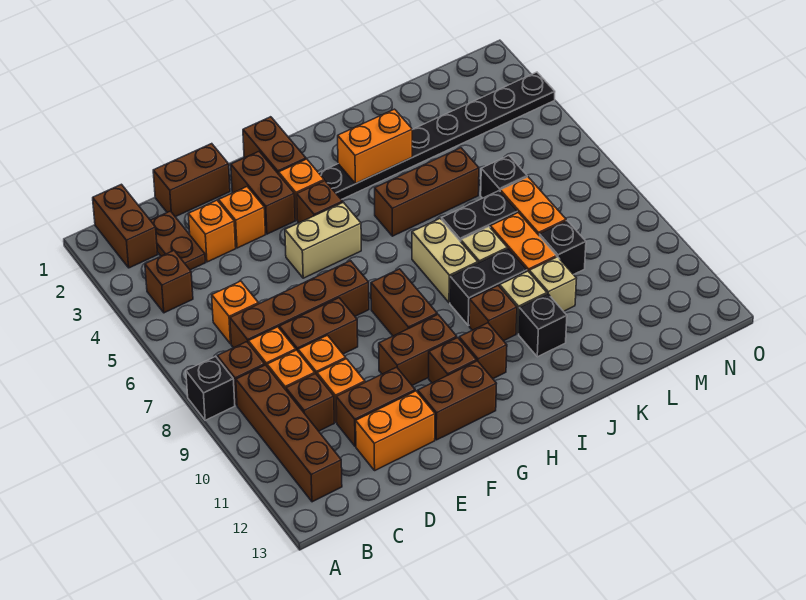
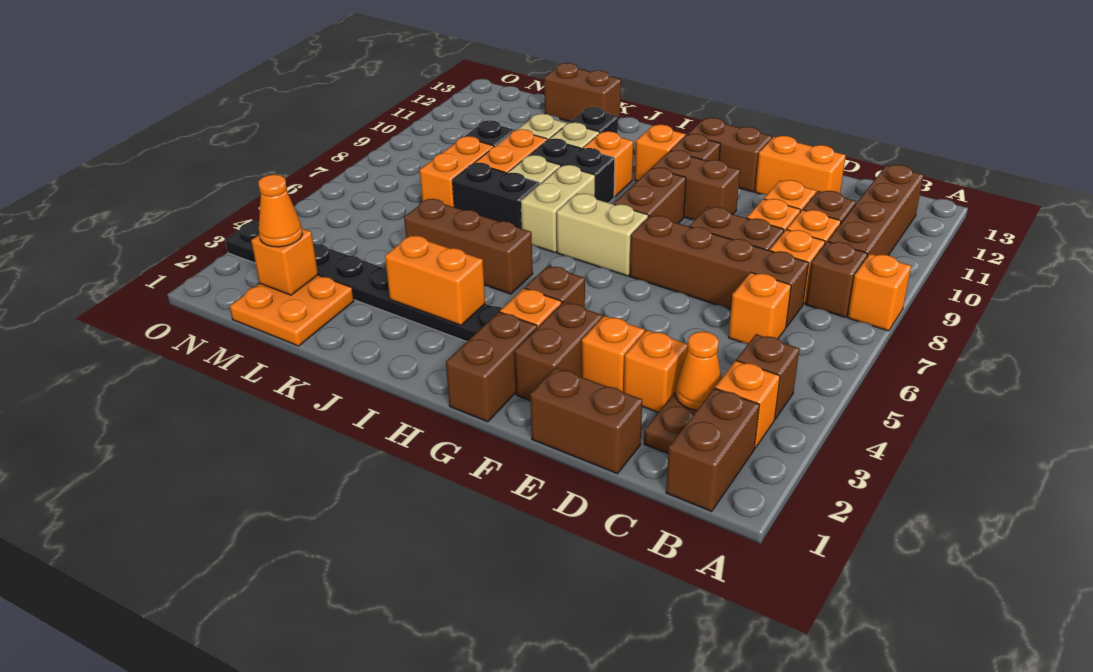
black 1x1 brick [186,356,235,420] -> orange 1x1 brick [848,254,911,331]
none -> orange 1x1 brick [715,360,780,448]
none -> orange 1x1 cone [676,331,722,410]
brown 1x2 brick [336,367,415,447] -> brown 1x2 brick moved to [544,63,621,122]
tan 1x2 brick [285,202,361,278] -> tan 1x2 brick moved to [557,193,648,276]
brown 1x1 brick [459,323,507,379] -> orange 1x1 brick [635,124,685,181]
brown 1x1 brick [469,286,517,341] -> orange 1x1 brick [583,131,633,197]
none -> orange 2x2 plate [230,275,354,346]
black 1x1 brick [481,156,527,198] -> none
none -> orange 1x1 brick [251,228,318,295]
none -> orange 1x1 cone [258,174,302,247]

